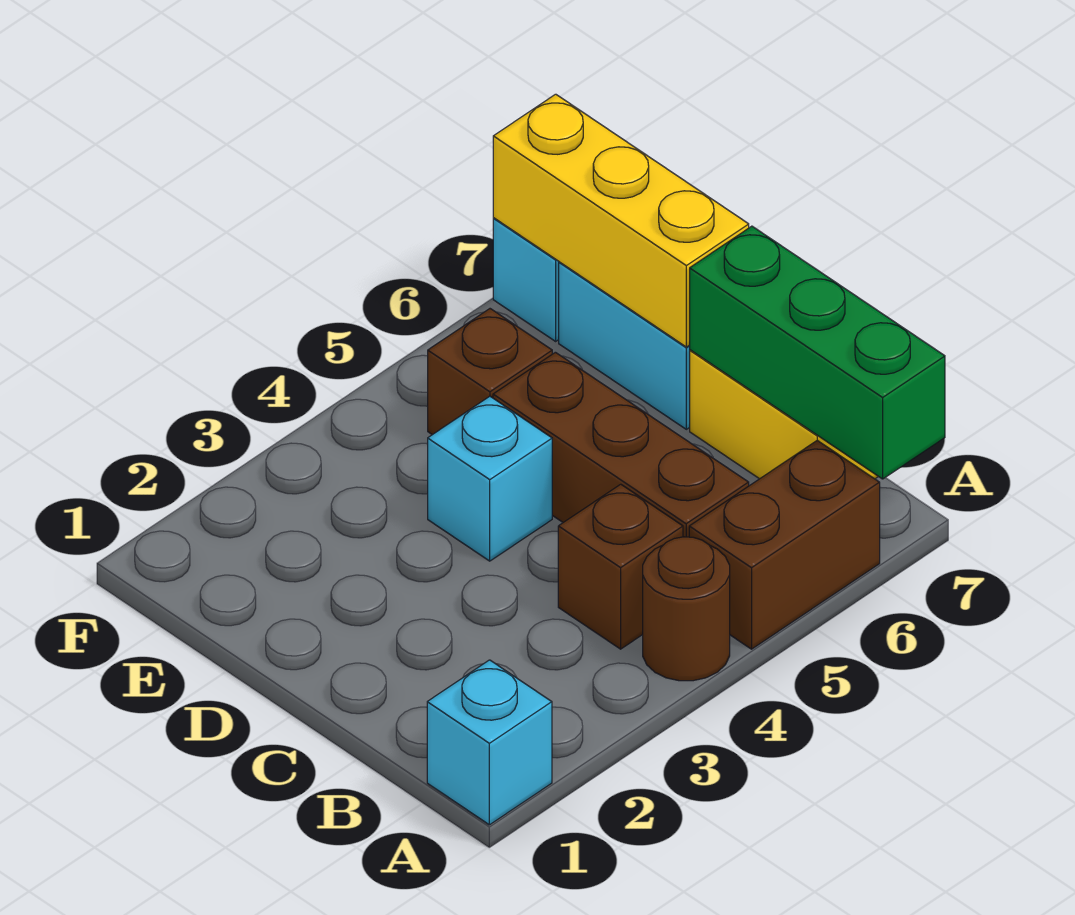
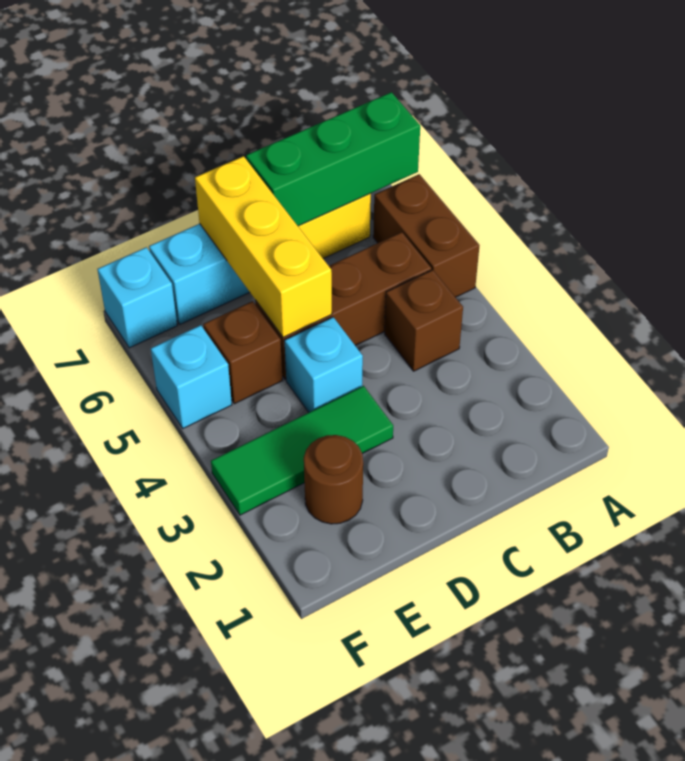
cyan 1x1 brick [427,660,552,825] -> cyan 1x1 brick moved to [151,325,232,428]
brown 1x1 round brick [643,537,730,681] -> brown 1x1 round brick moved to [304,435,363,524]
none -> green 1x3 tile [211,386,393,515]
yellow 1x3 brick [493,94,749,347] -> yellow 1x3 brick turned to [195,156,332,338]

